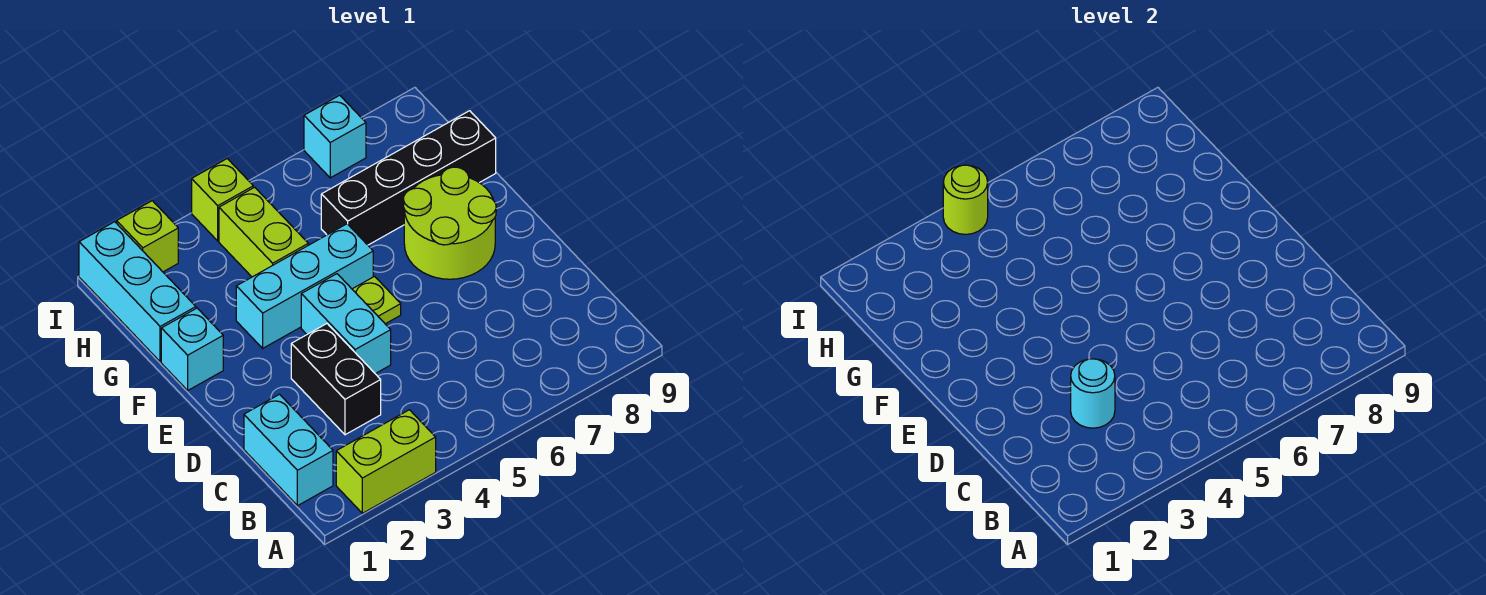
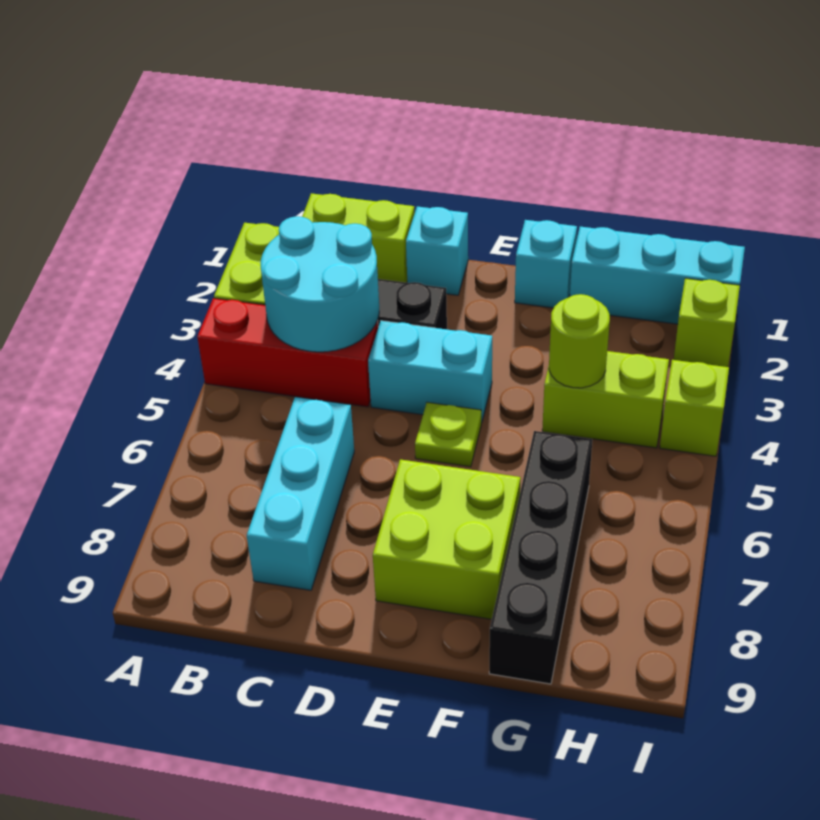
none -> red 1x3 brick [197,298,378,407]
cyan 1x2 brick [244,394,333,506] -> lime 1x2 brick [302,193,415,283]
cyan 1x1 round brick [1071,359,1115,428] -> cyan 2x2 round brick [261,216,379,352]
lime 2x2 round brick [404,167,496,279] -> lime 2x2 brick [373,459,521,619]
cyan 1x3 brick [236,224,373,348] -> cyan 1x3 brick moved to [247,397,354,590]
lime 1x1 round brick [943,165,988,234] -> lime 1x1 round brick moved to [549,294,610,388]
cyan 1x1 brick [304,95,366,178] -> cyan 1x1 brick moved to [406,206,468,295]

